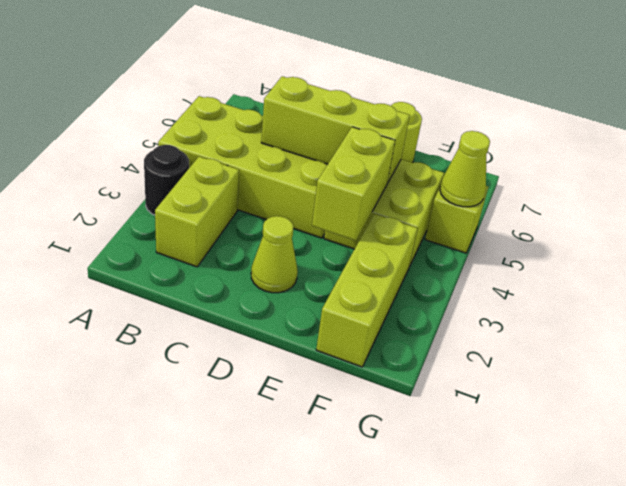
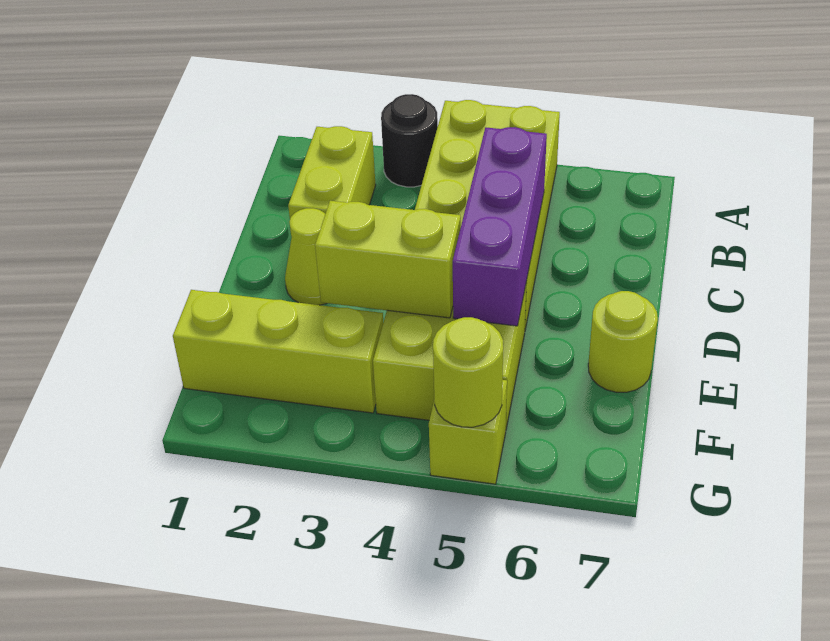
lime 1x2 brick [155,157,239,267] -> lime 1x2 brick turned to [288,126,376,218]
lime 1x3 brick [261,76,410,183] -> purple 1x3 brick [453,127,547,326]
lime 1x1 cone [440,131,490,207] -> lime 1x1 round brick [433,317,503,427]

